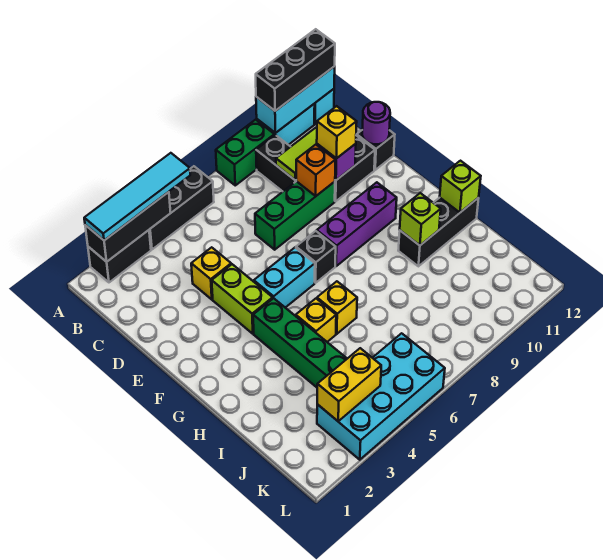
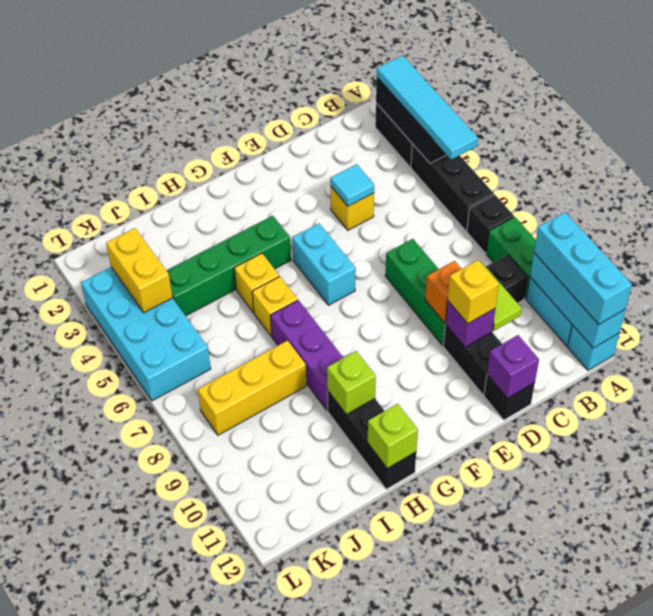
black 1x3 brick [256,29,335,111] -> cyan 1x3 brick [534,212,632,324]
none -> cyan 1x1 tile [330,164,374,206]
purple 1x1 round brick [362,102,390,144] -> purple 1x1 brick [487,335,539,398]
lime 1x2 brick [212,264,273,334] -> none
black 1x1 brick [296,231,336,283] -> black 1x1 brick moved to [467,195,514,253]
purple 1x3 brick [317,182,397,266] -> purple 1x3 brick moved to [270,300,343,410]
none -> yellow 1x3 brick [198,341,306,435]

